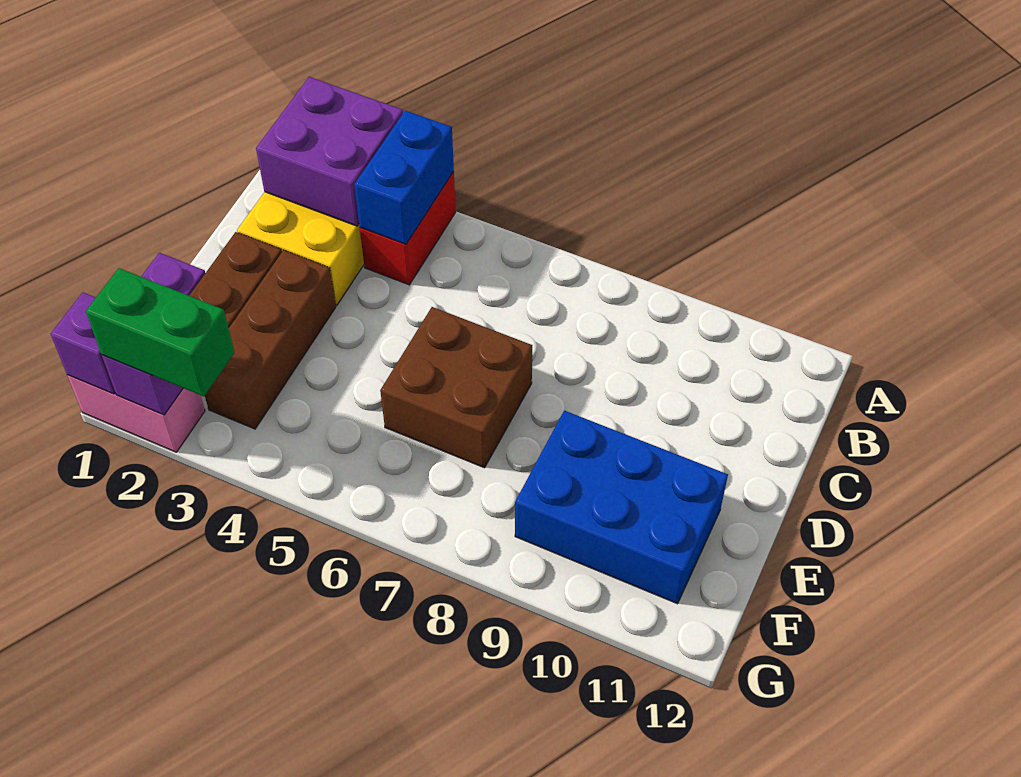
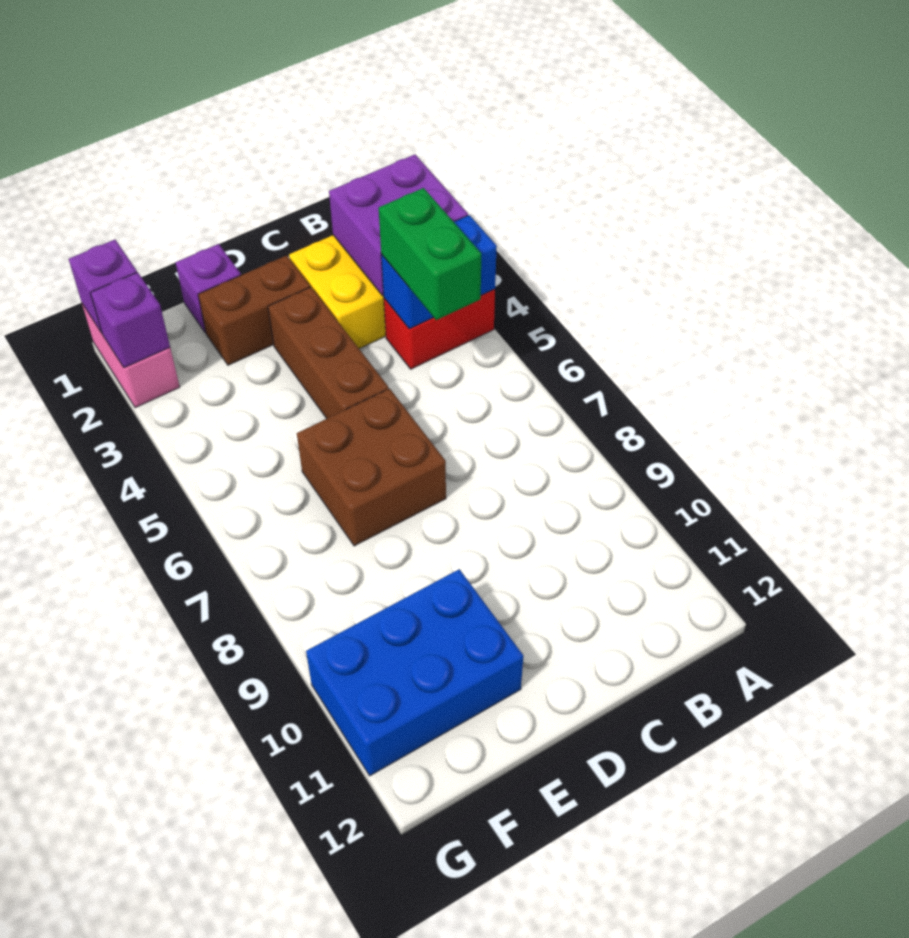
brown 1x3 brick [205,250,336,429] -> brown 1x3 brick turned to [268,287,389,419]
blue 2x3 brick [515,411,728,604] -> blue 2x3 brick turned to [306,569,523,776]
green 1x2 brick [86,268,234,396] -> green 1x2 brick moved to [379,188,481,320]

